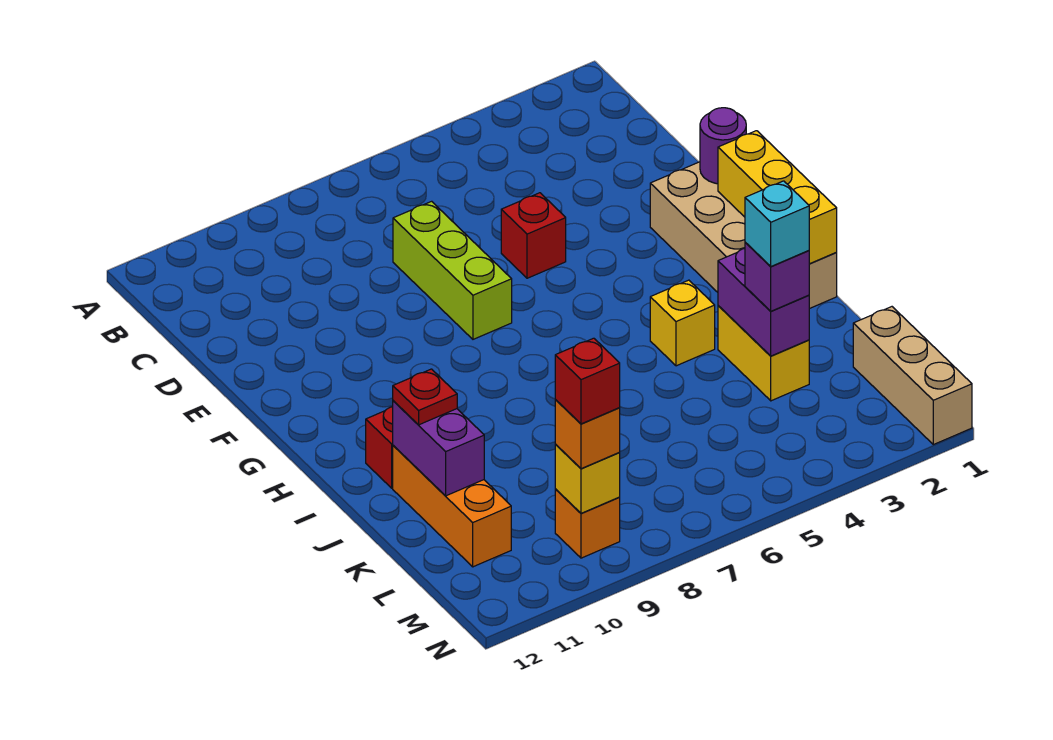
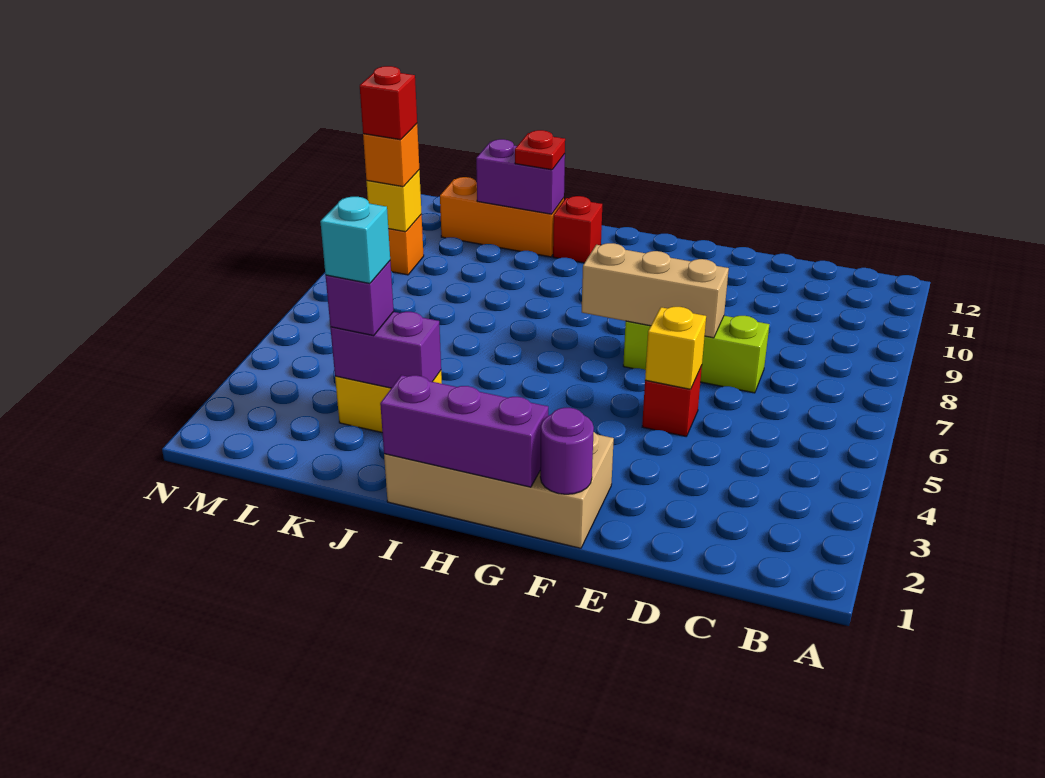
yellow 1x3 brick [718,131,837,264] -> purple 1x3 brick [380,375,548,487]
yellow 1x1 brick [650,280,715,366] -> yellow 1x1 brick moved to [645,307,706,389]
tan 1x3 brick [853,307,972,445] -> tan 1x3 brick moved to [582,243,729,338]

